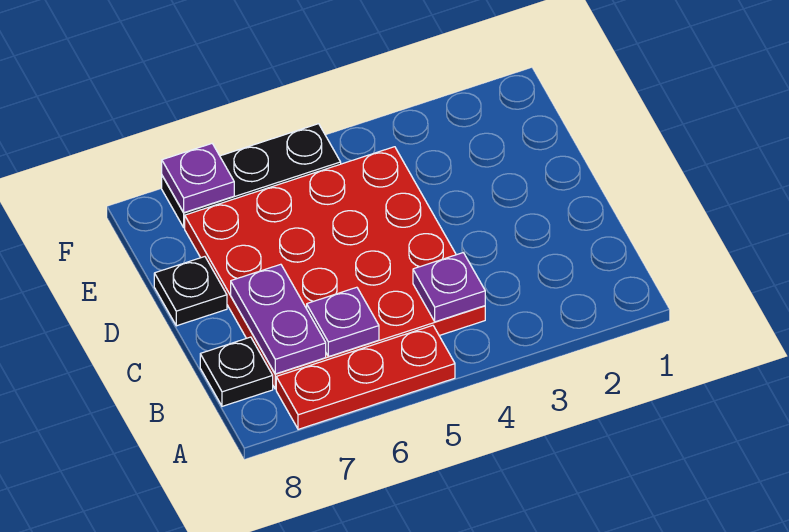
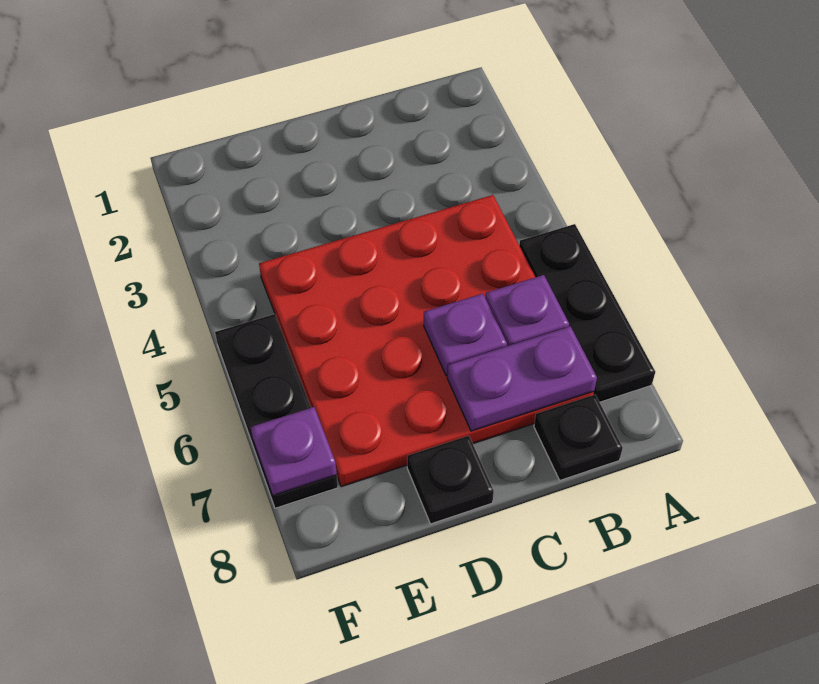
red 1x3 plate [276,325,455,429] -> black 1x3 plate [519,224,655,402]
purple 1x1 plate [413,253,485,322] -> purple 1x1 plate moved to [424,294,507,376]

